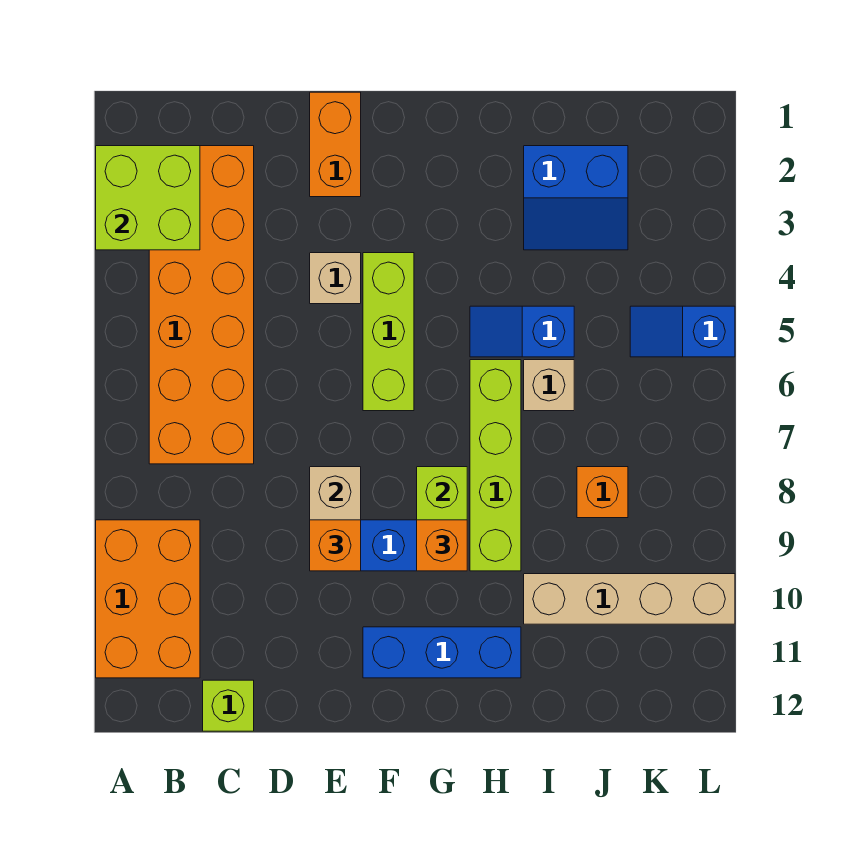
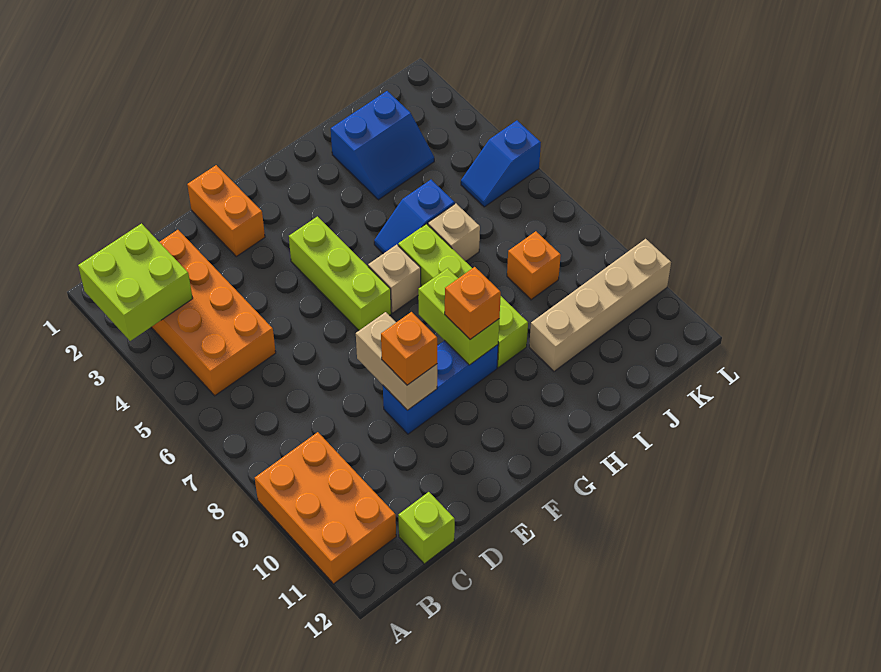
orange 2x6 brick [149,146,254,464] -> orange 2x4 brick [151,230,276,396]
tan 1x1 brick [310,253,361,304] -> tan 1x1 brick moved to [368,245,421,313]
blue 1x3 brick [363,627,521,678] -> none

